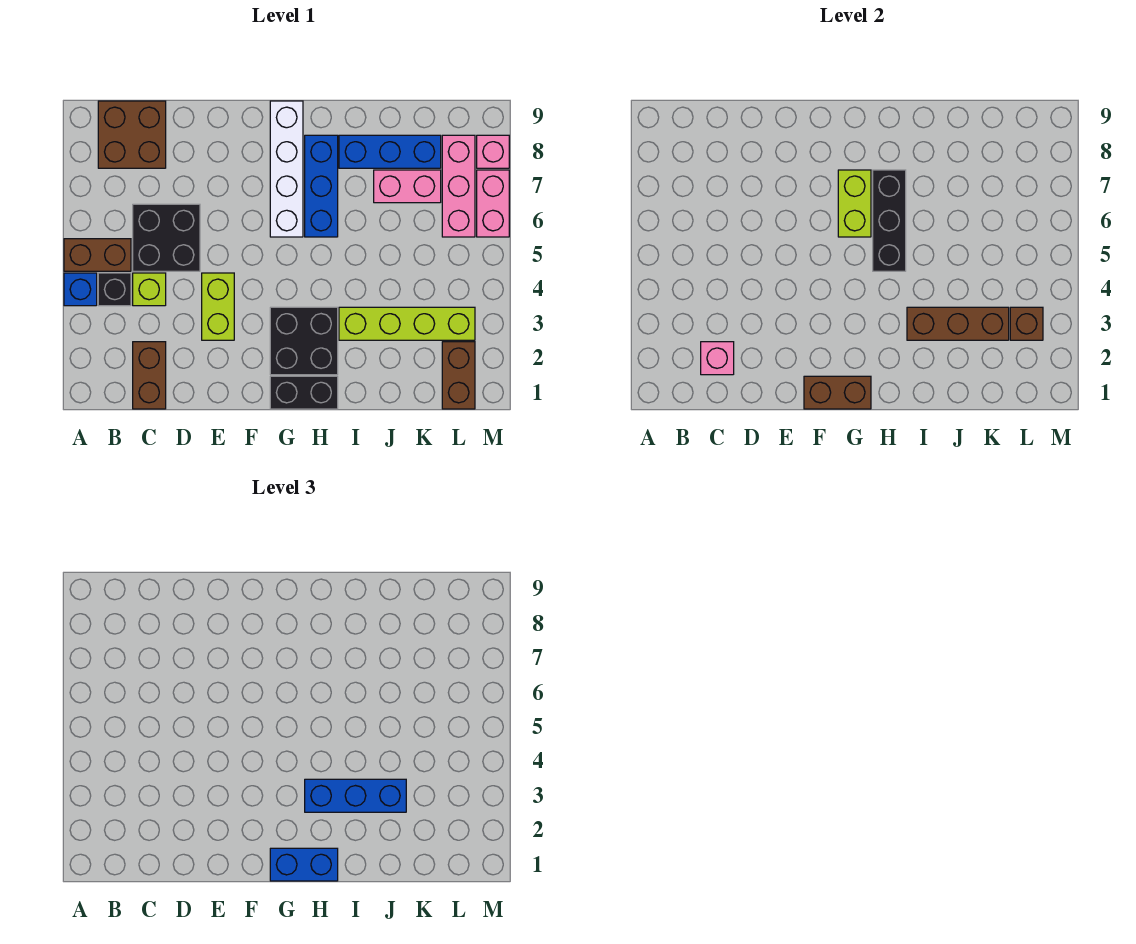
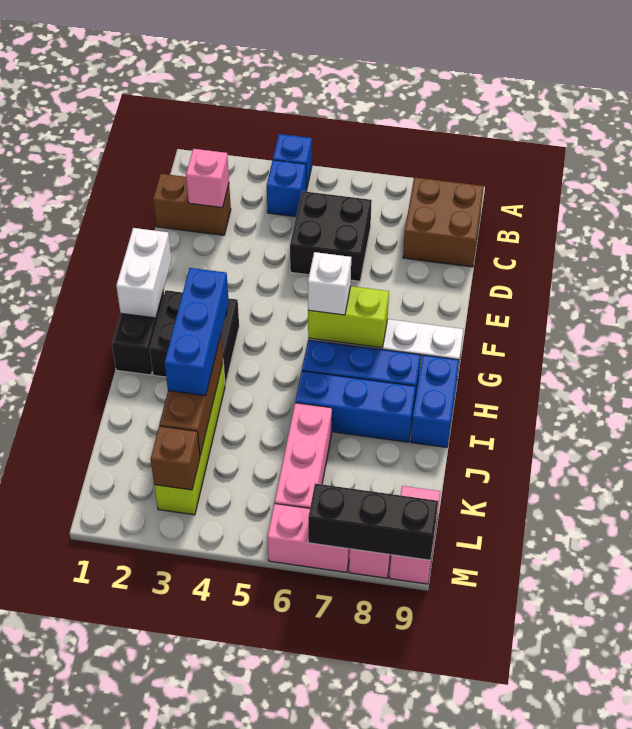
brown 1x2 brick [64,239,131,271] -> none
black 1x1 brick [98,273,131,306] -> blue 1x1 brick [267,160,306,217]
lime 1x1 brick [133,273,166,306] -> none
lime 1x2 brick [202,273,234,340] -> none
brown 1x2 brick [804,376,871,409] -> white 1x2 brick [116,228,171,318]
blue 1x2 brick [270,848,338,881] -> blue 1x2 brick moved to [411,355,459,448]
none -> white 1x1 brick [308,252,351,315]
black 1x3 brick [873,170,906,271] -> black 1x3 brick moved to [308,484,438,560]
blue 1x3 brick [339,135,441,168] -> blue 1x3 brick turned to [295,371,416,442]
pink 1x2 brick [374,170,441,203] -> pink 1x2 brick moved to [389,486,440,584]
brown 1x2 brick [442,342,475,409] -> none
pink 1x3 brick [442,135,475,237] -> pink 1x3 brick turned to [275,403,332,508]

